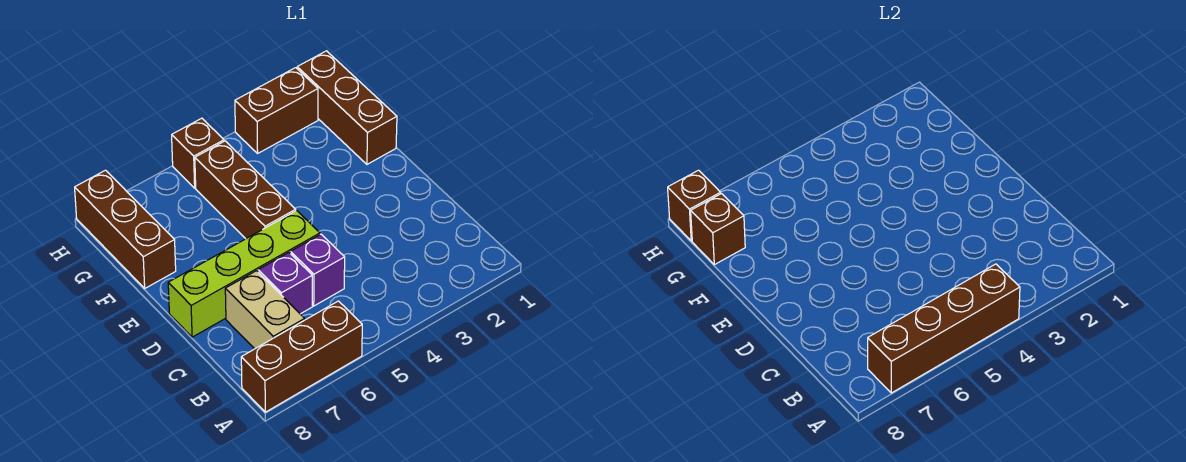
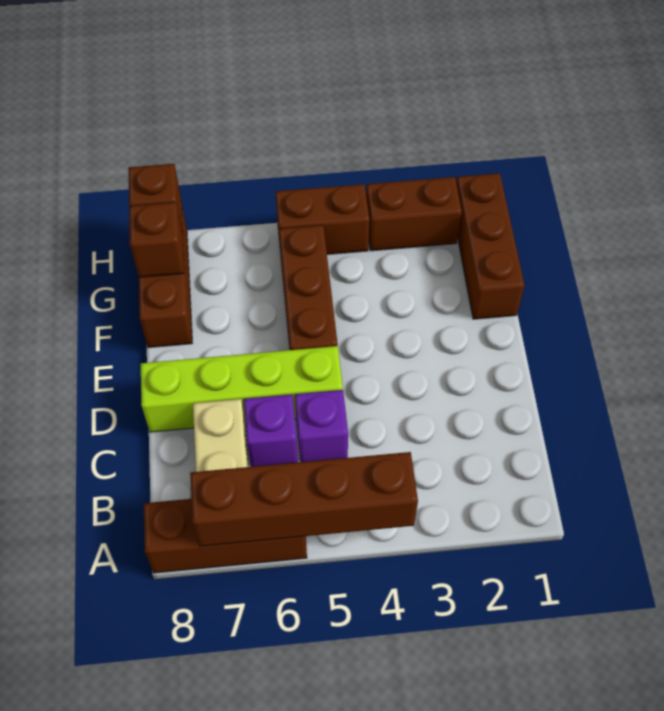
brown 1x1 brick [172,118,224,188] -> brown 1x2 brick [275,184,370,254]

